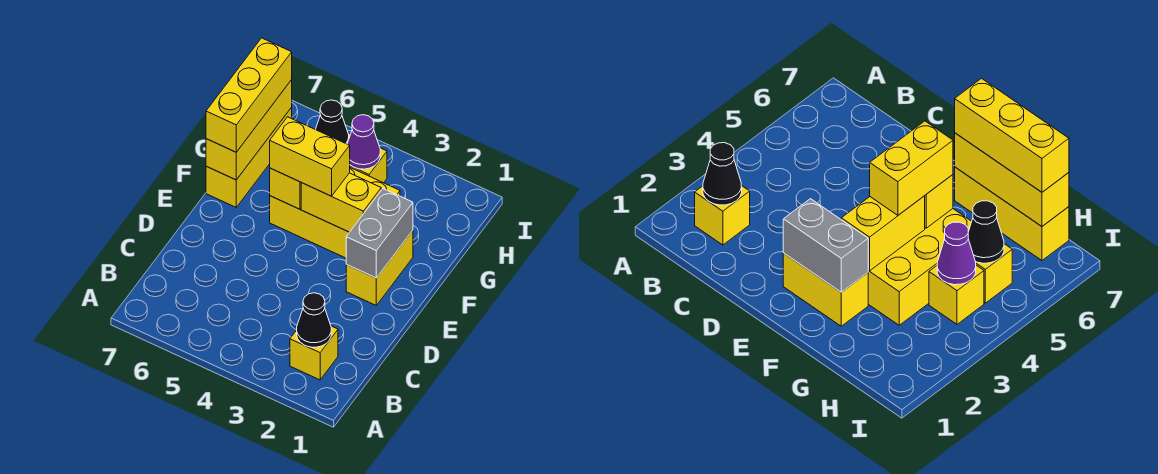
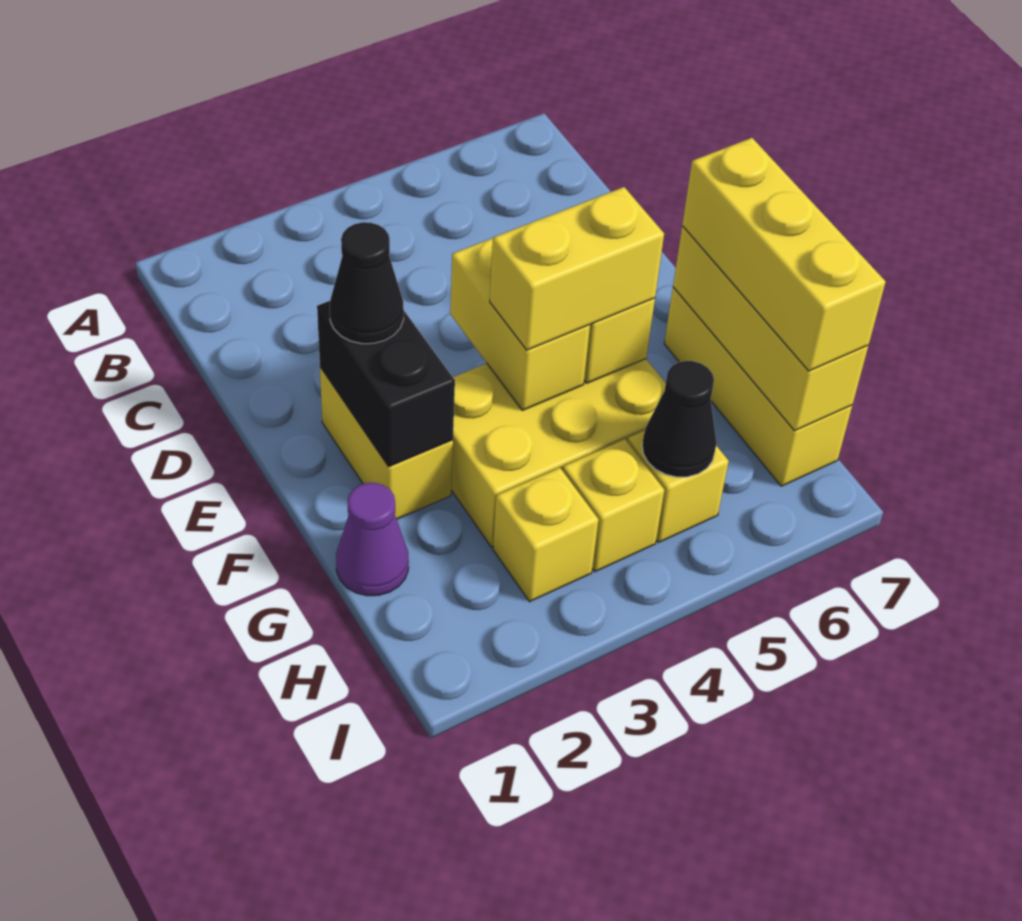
yellow 1x1 brick [290,326,338,380] -> yellow 1x1 brick moved to [493,468,599,602]
black 1x1 cone [297,293,331,347] -> black 1x1 cone moved to [330,222,404,344]
grey 1x2 brick [346,189,413,278] -> black 1x2 brick [317,301,455,467]
yellow 1x2 brick [301,173,381,232] -> yellow 1x2 brick turned to [450,238,590,410]
purple 1x1 cone [347,115,380,169] -> purple 1x1 cone moved to [336,483,409,596]

